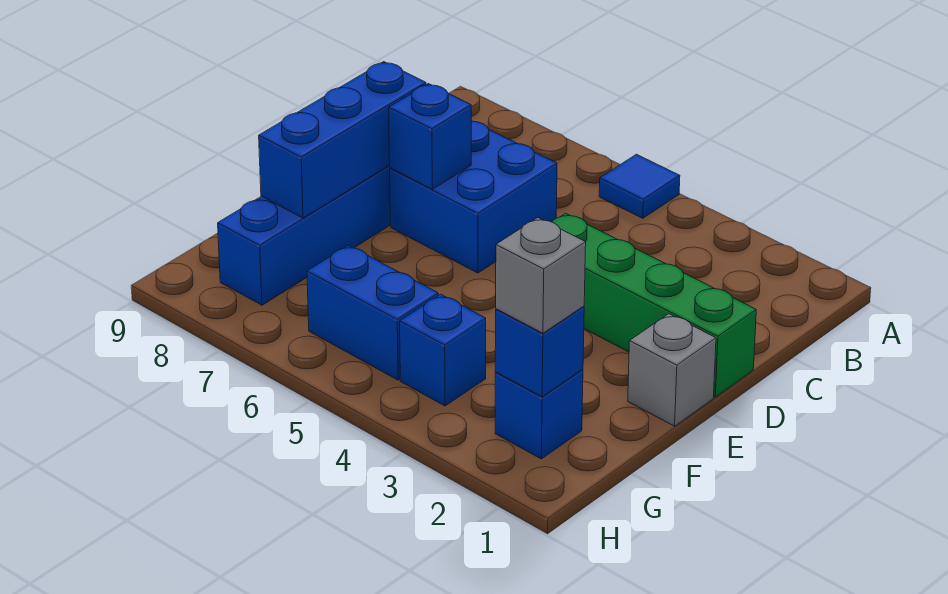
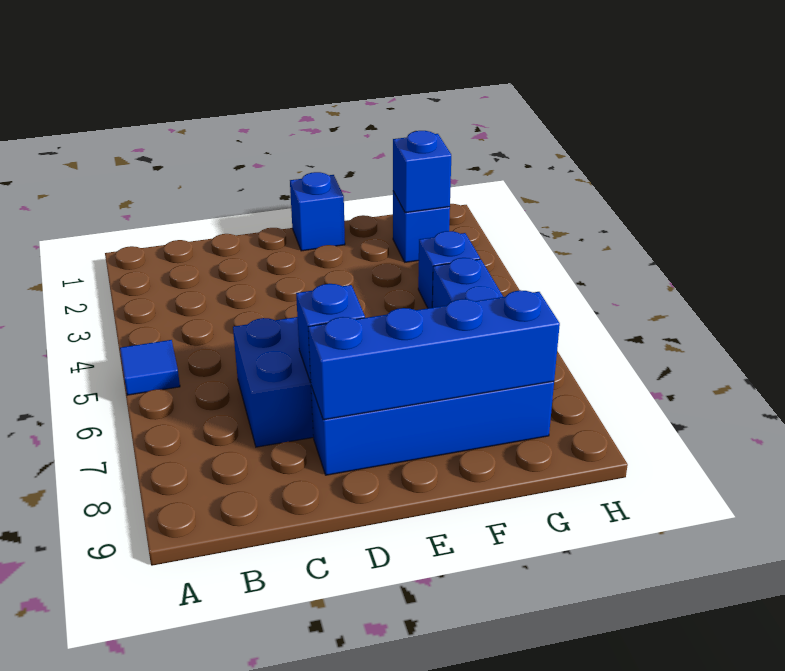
green 1x4 brick [552,213,756,397] -> none
blue 1x3 brick [259,62,426,218] -> blue 1x4 brick [308,290,560,420]
grey 1x1 brick [628,314,716,426] -> blue 1x1 brick [290,172,345,251]
grey 1x1 brick [496,218,586,333] -> none

